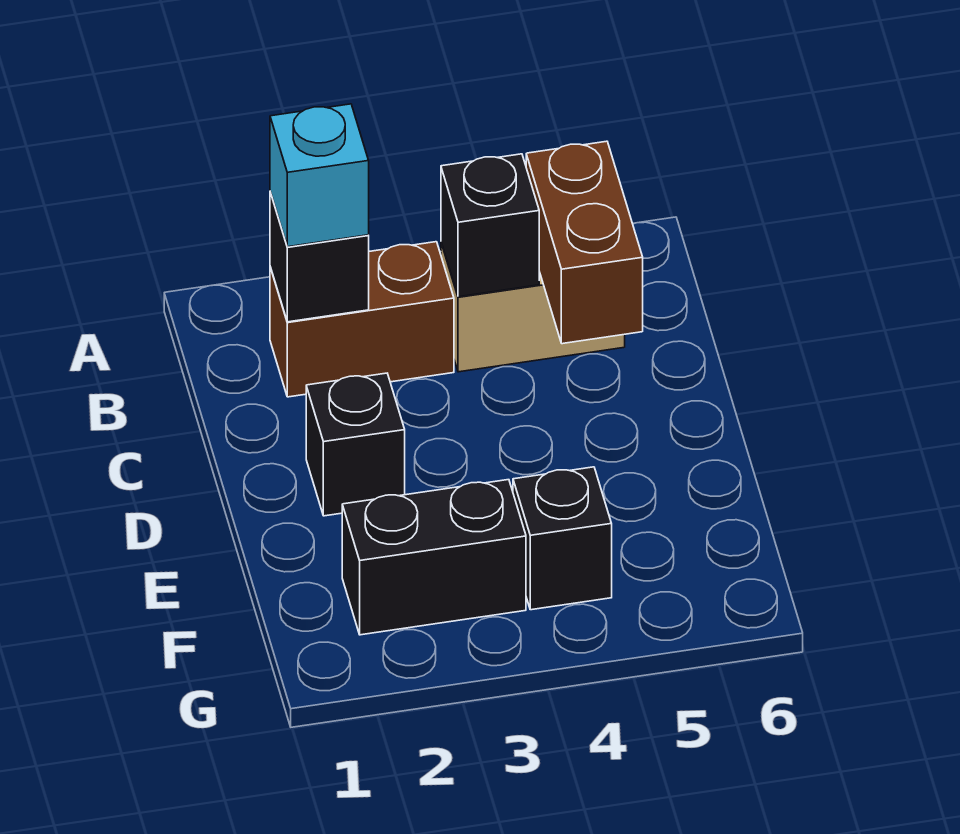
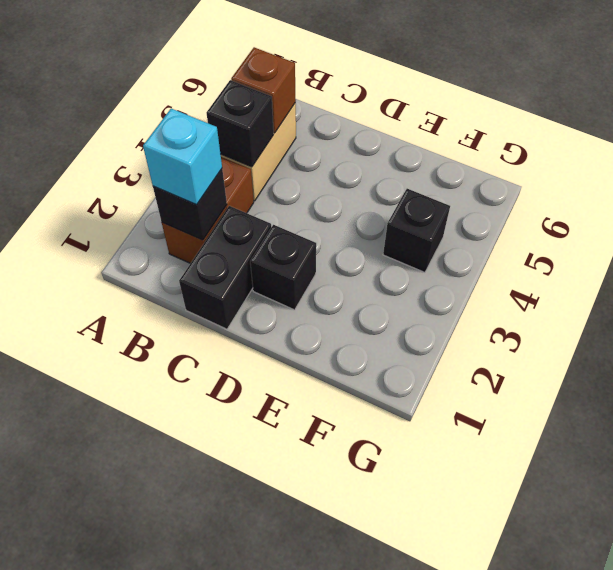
brown 1x2 brick [526,141,643,344] -> brown 1x1 brick [231,47,296,133]
black 1x2 brick [342,480,526,635] -> black 1x2 brick moved to [179,206,271,329]

